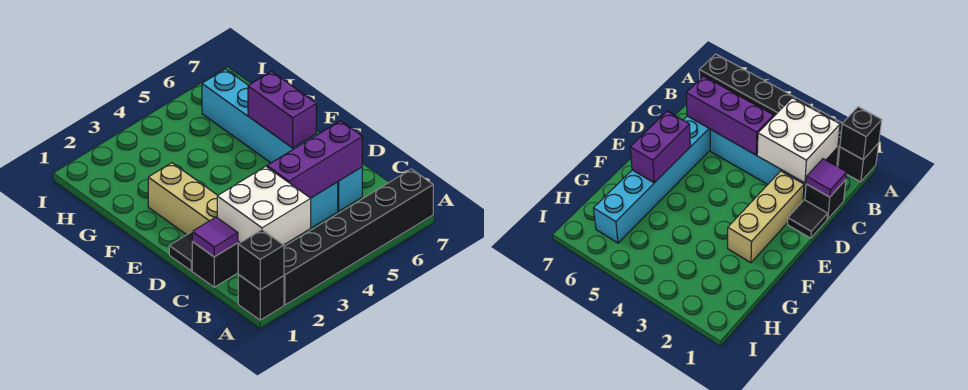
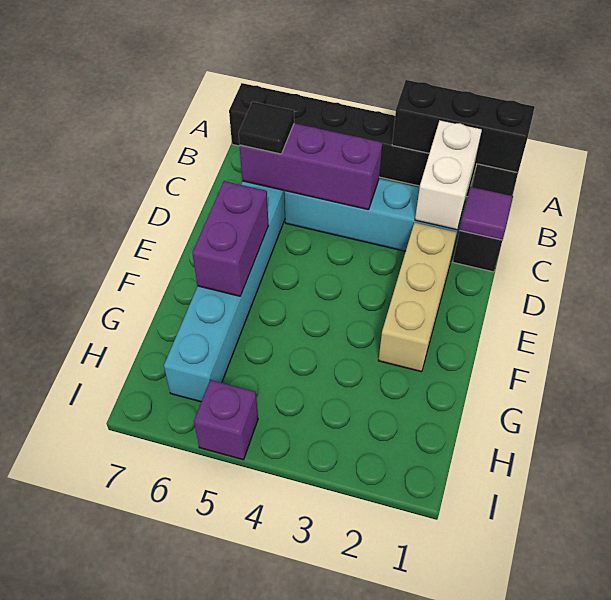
black 1x1 brick [238,230,284,290] -> black 1x3 brick [392,80,535,173]
white 2x2 brick [217,166,311,245] -> white 1x2 brick [415,120,482,230]
black 1x1 tile [169,232,192,271] -> black 1x1 tile moved to [239,102,294,154]
none -> purple 1x1 brick [194,380,258,460]

